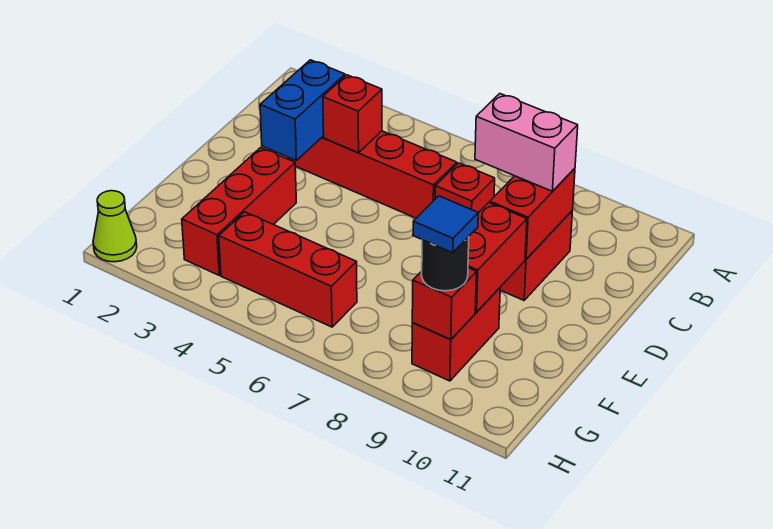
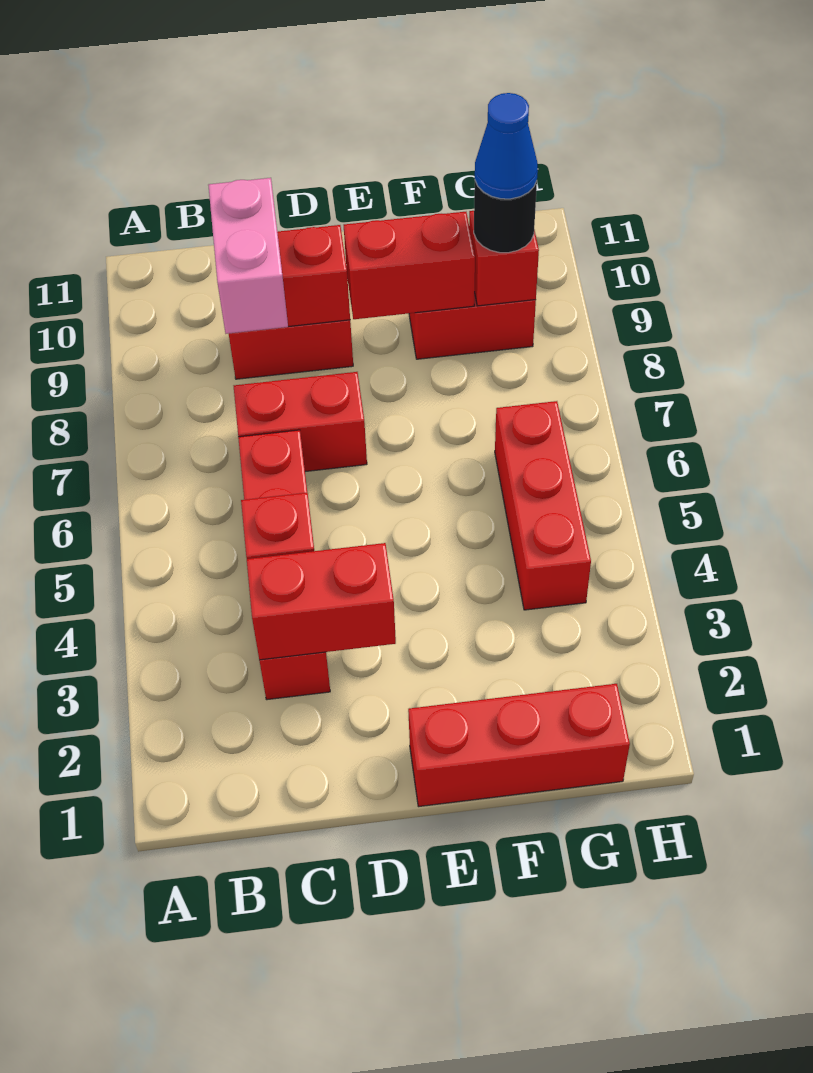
blue 1x2 brick [260,60,345,160] -> red 1x2 brick [247,543,396,660]
red 1x1 brick [435,163,495,213] -> red 1x2 brick [234,372,367,472]
red 1x3 brick [182,148,296,275] -> red 1x3 brick moved to [408,684,630,807]
blue 1x1 tile [413,196,478,253] -> blue 1x1 cone [475,93,538,199]
lime 1x1 cone [93,191,137,262] -> none

